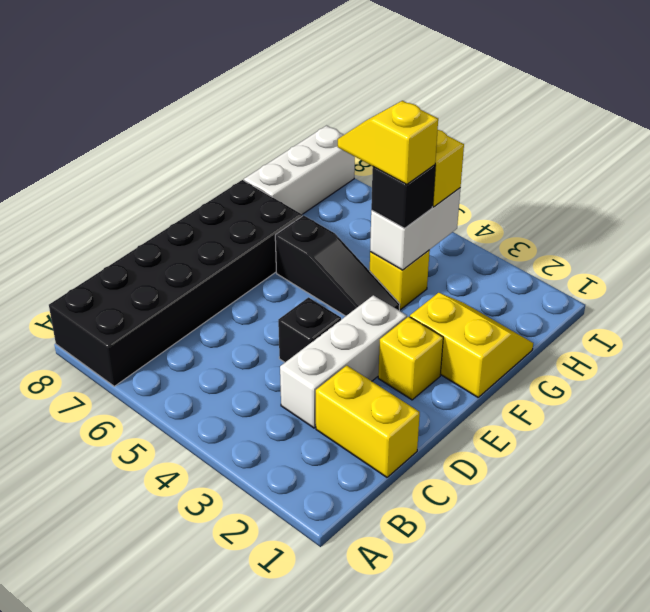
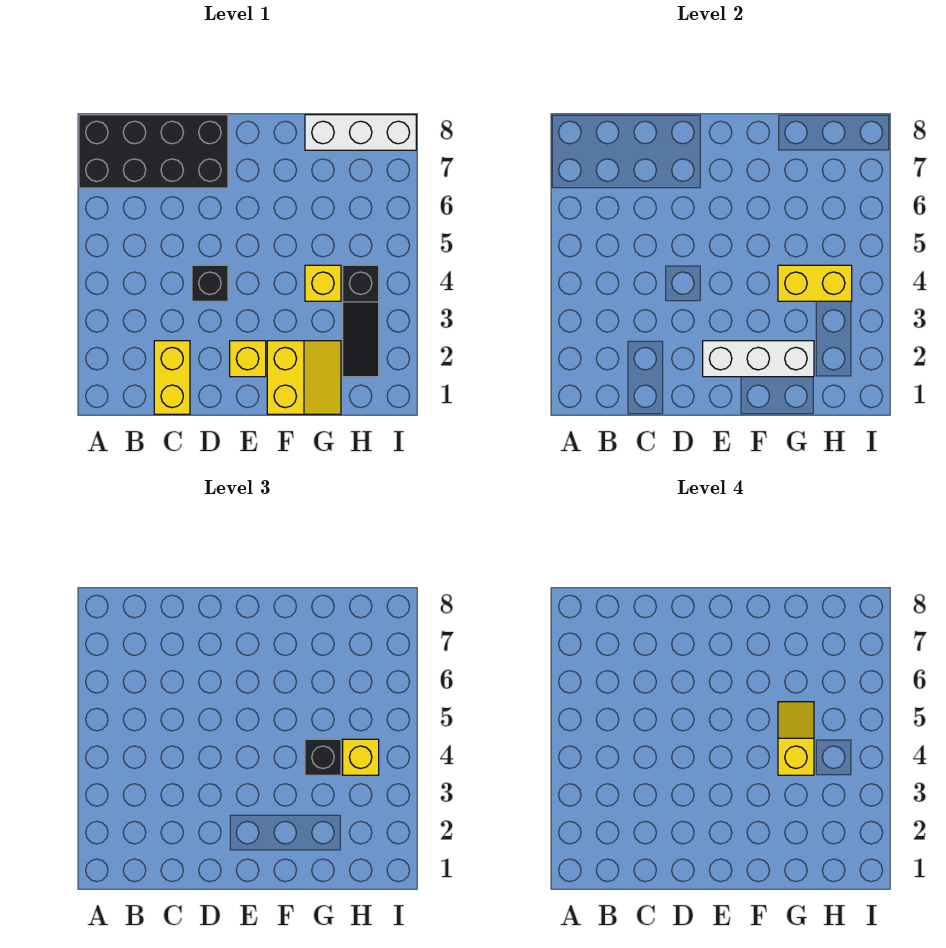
black 2x6 brick [49,180,302,386] -> black 2x4 brick [79,115,228,188]
white 1x3 brick [280,295,407,428] -> white 1x3 brick moved to [703,341,814,377]
black 1x3 slope [275,215,400,316] -> black 1x3 slope moved to [343,265,379,377]
white 1x2 brick [370,188,460,270] -> yellow 1x2 brick [778,265,852,301]

